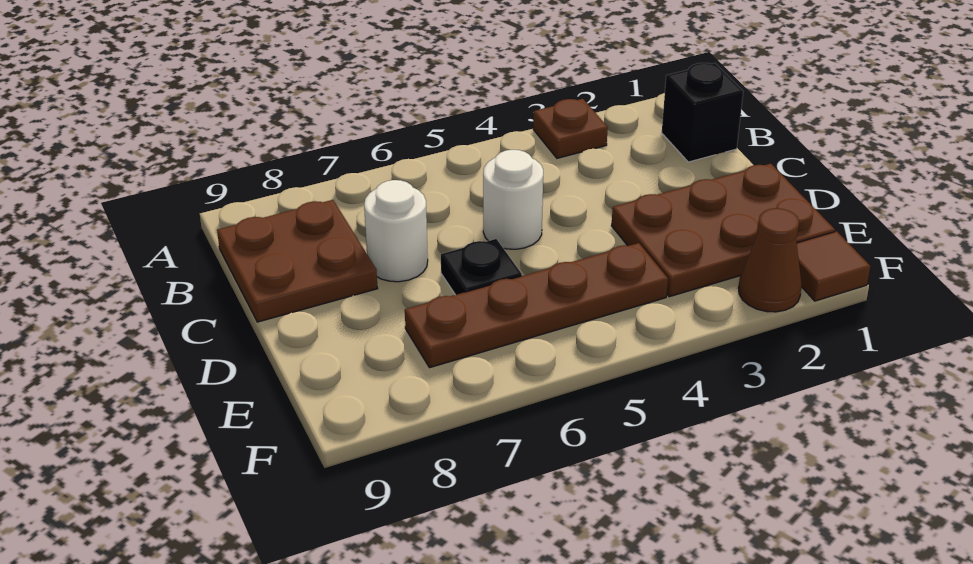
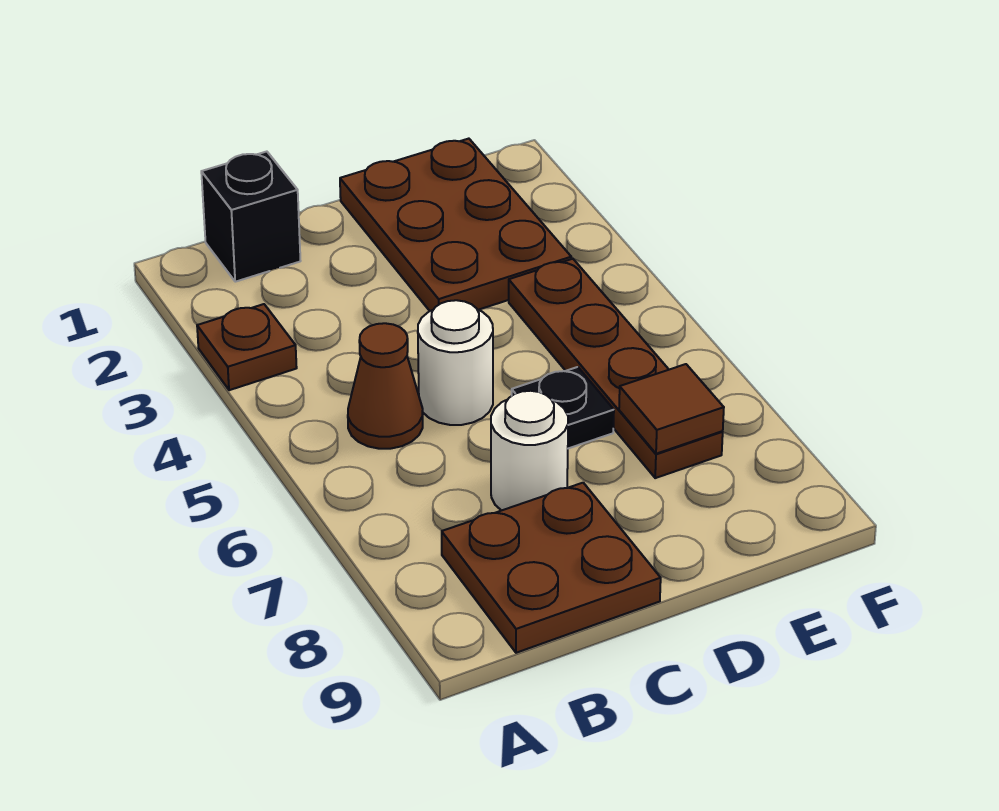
brown 1x1 tile [797,231,870,301] -> brown 1x1 tile moved to [619,364,724,454]
brown 1x1 cone [739,208,802,312] -> brown 1x1 cone moved to [348,323,423,449]

